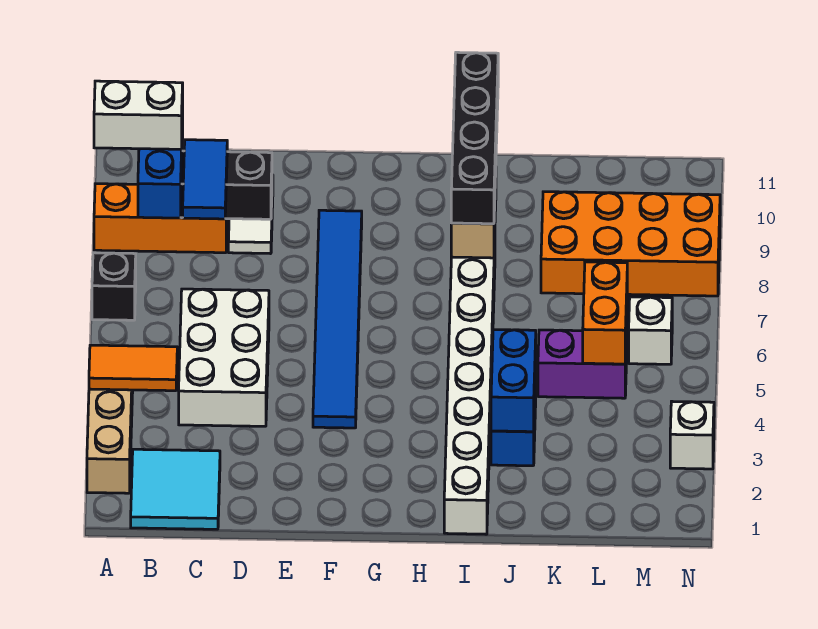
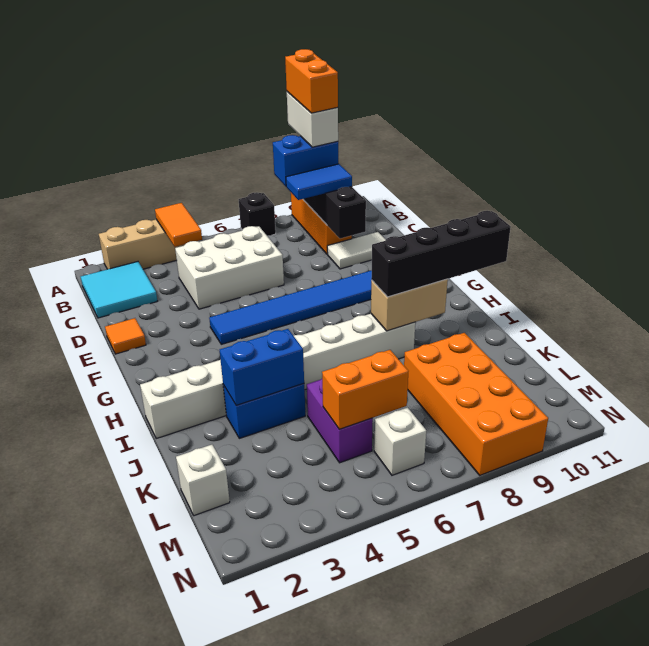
none -> orange 1x2 brick [285,49,338,113]
none -> orange 1x1 tile [105,318,146,354]
white 1x1 brick [670,402,714,469] -> white 1x1 brick moved to [176,445,230,516]

